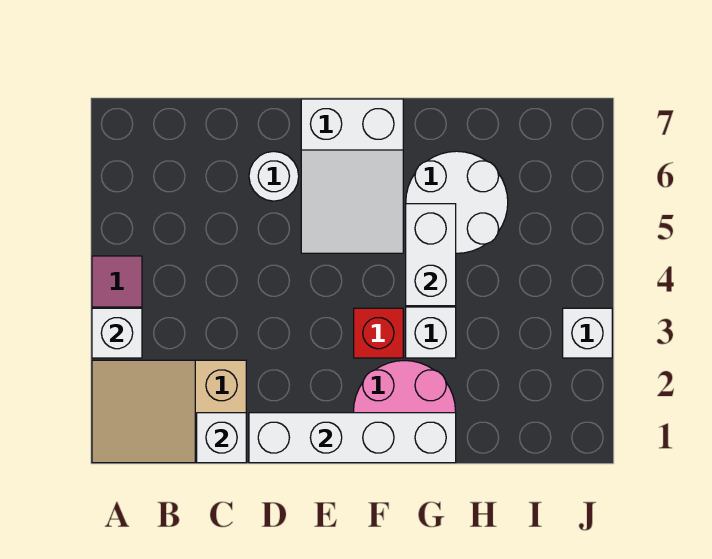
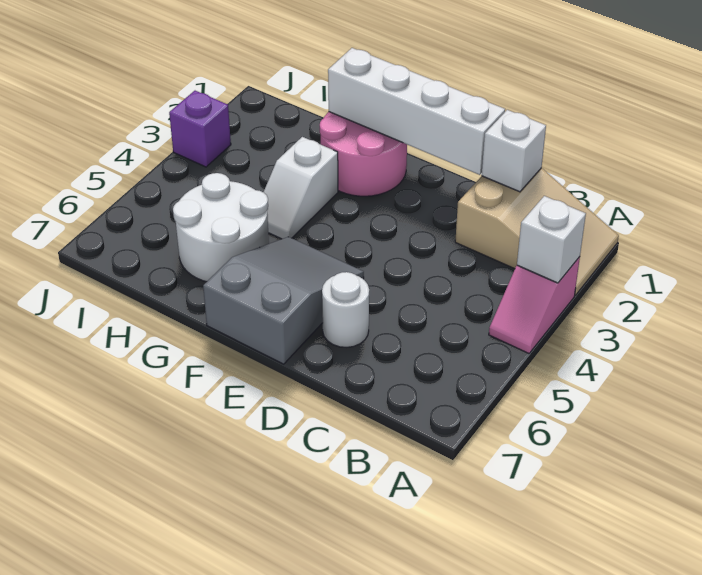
white 2x3 slope [301,99,403,253] -> grey 2x3 slope [203,237,364,364]
red 1x1 brick [354,308,403,358] -> none
white 1x2 brick [406,204,456,306] -> none
white 1x1 brick [563,308,612,358] -> purple 1x1 brick [169,91,231,167]

